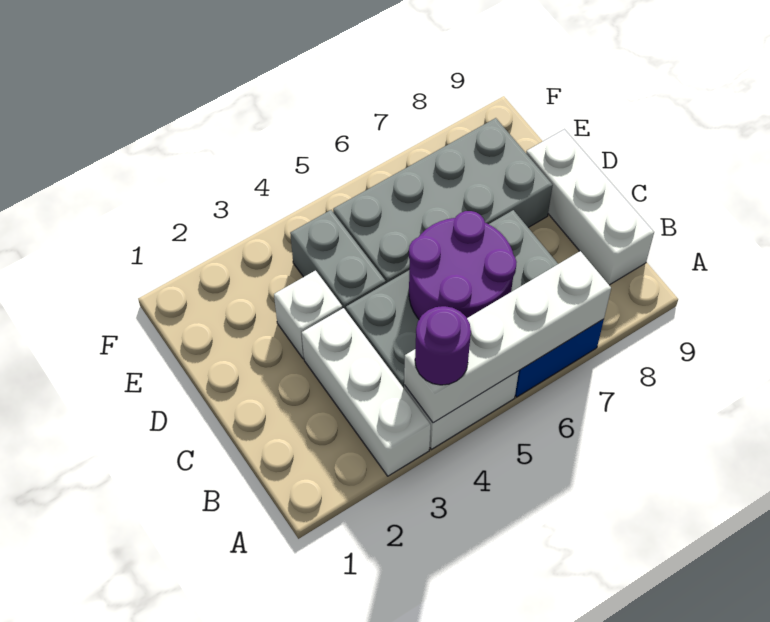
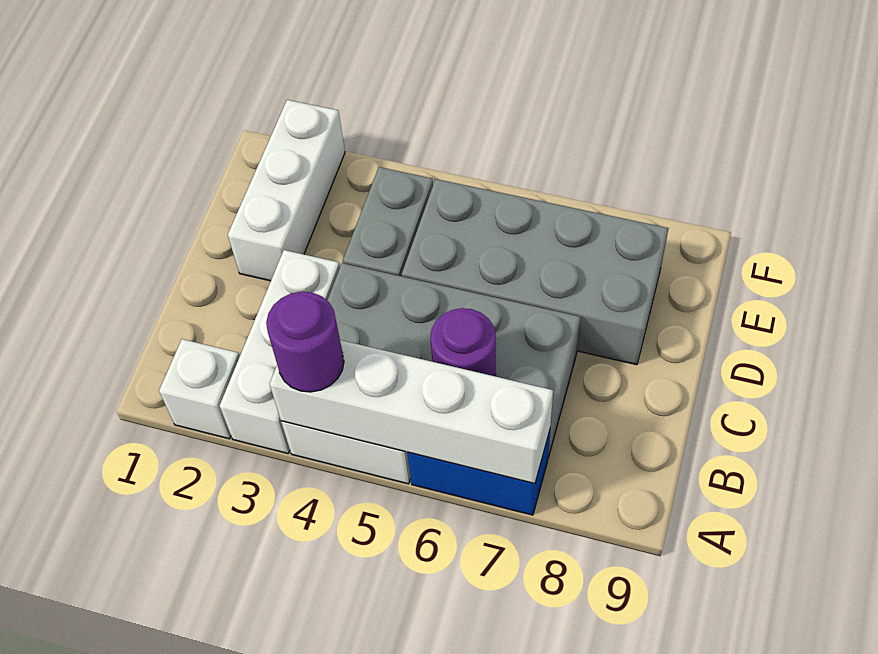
purple 2x2 round brick [409,211,517,319] -> purple 1x1 round brick [430,308,496,376]
white 1x3 brick [526,129,654,285] -> white 1x3 brick moved to [228,100,345,281]
white 1x1 brick [274,271,342,359] -> white 1x1 brick moved to [159,339,240,439]

